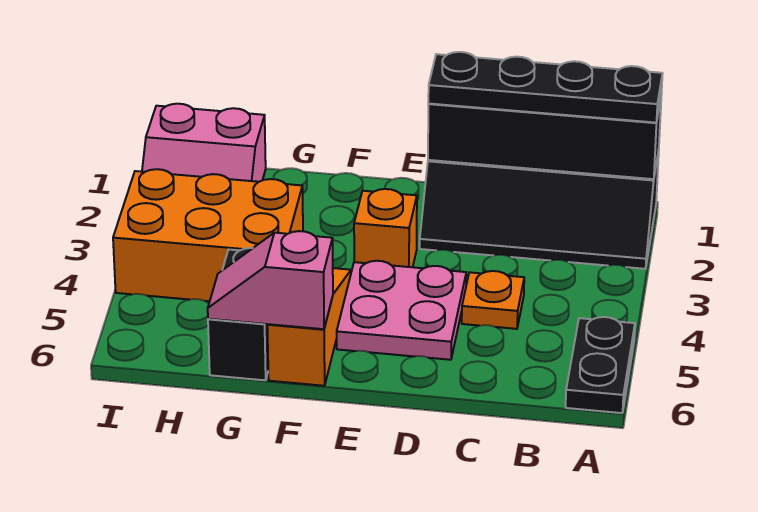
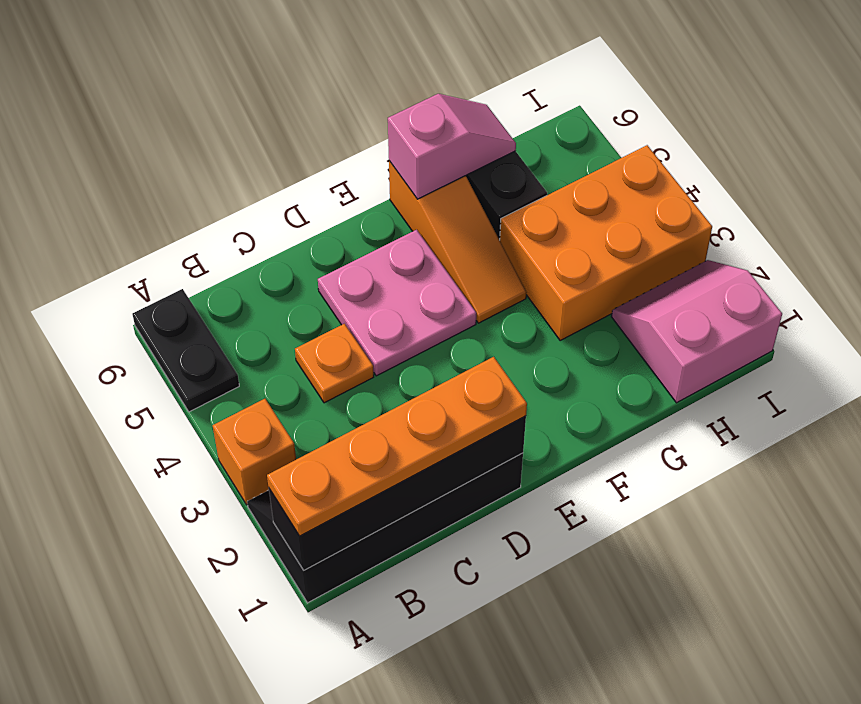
black 1x4 plate [428,52,663,123] -> orange 1x4 plate [267,357,527,536]
orange 1x1 brick [354,189,417,267] -> orange 1x1 brick moved to [213,399,296,505]

